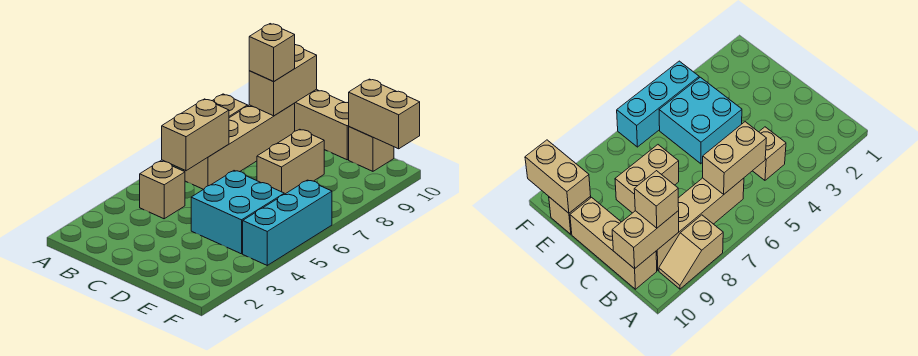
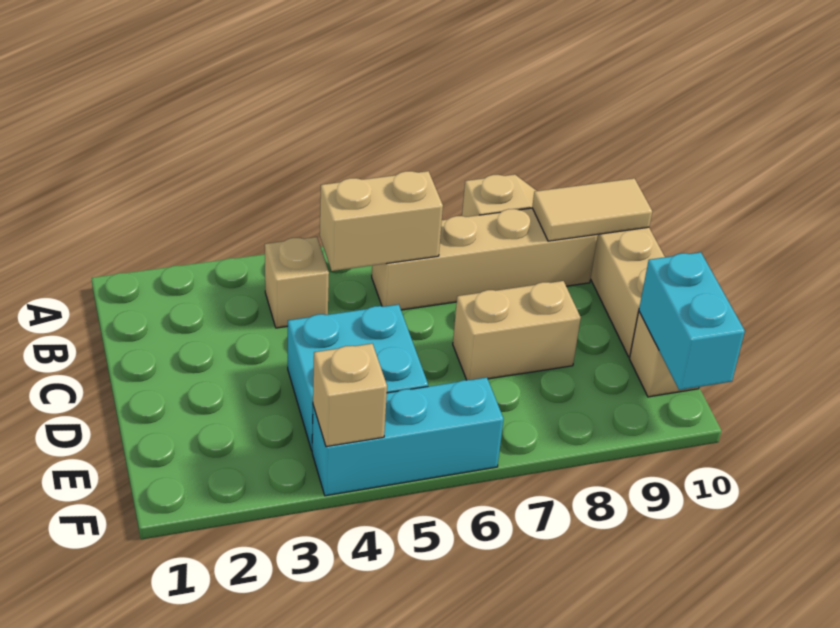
tan 1x2 brick [249,45,317,116] -> tan 1x2 tile [532,178,652,241]
tan 1x1 brick [249,24,295,81] -> tan 1x1 brick moved to [313,344,387,447]
tan 1x2 brick [349,79,420,149] -> cyan 1x2 brick [639,252,745,390]

